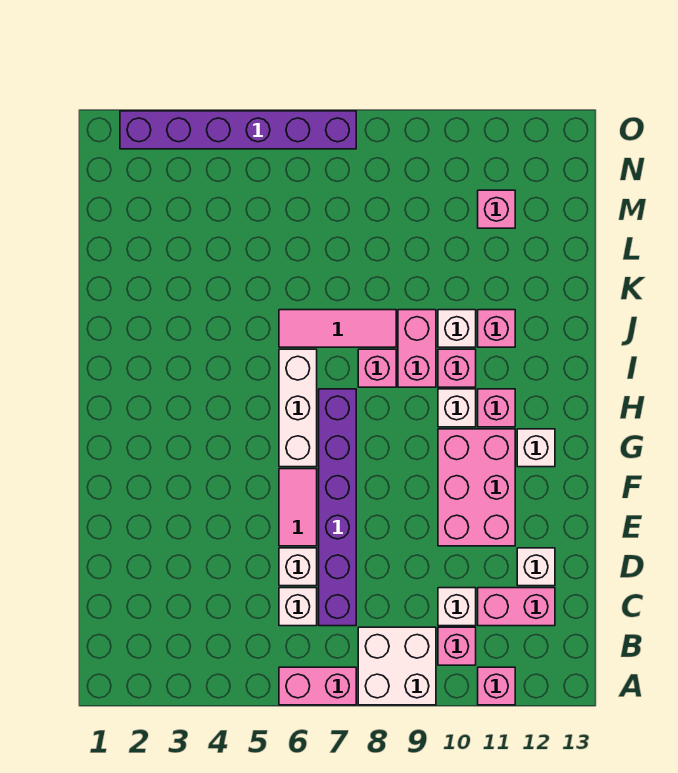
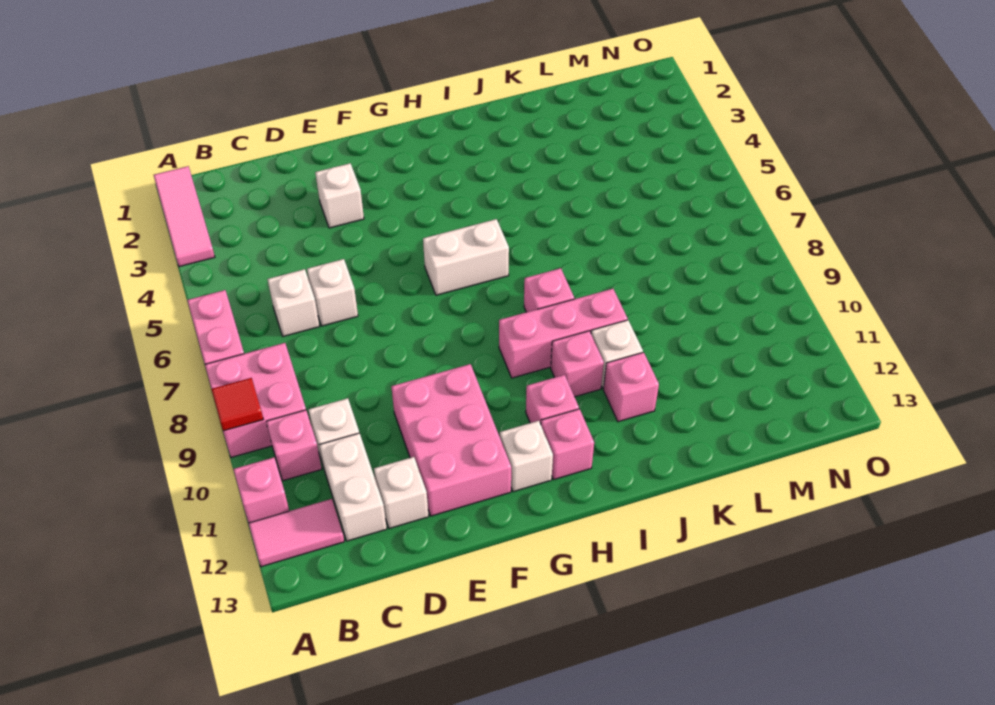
white 2x2 brick [358,627,436,705] -> pink 2x2 brick [205,343,306,457]
none -> red 1x1 tile [211,378,263,431]
purple 1x6 brick [319,389,356,626] -> none
pink 1x2 brick [478,588,555,626] -> white 1x2 brick [319,433,387,541]
pink 1x2 tile [279,469,317,546] -> pink 1x2 tile moved to [249,499,344,567]
pink 2x3 brick [438,429,515,546] -> pink 2x3 brick turned to [391,364,511,516]
white 1x3 brick [279,349,317,467] -> white 1x2 brick [423,219,509,295]
white 1x1 brick [438,389,476,427] -> white 1x1 brick moved to [315,163,364,228]
pink 1x2 brick [398,310,436,387] -> pink 1x3 brick [499,289,628,378]
pink 1x3 tile [279,310,396,347] -> pink 1x3 tile moved to [154,166,215,267]
pink 1x1 brick [478,190,515,228] -> pink 1x1 brick moved to [541,409,594,479]
purple 1x6 brick [120,111,356,149] -> none

